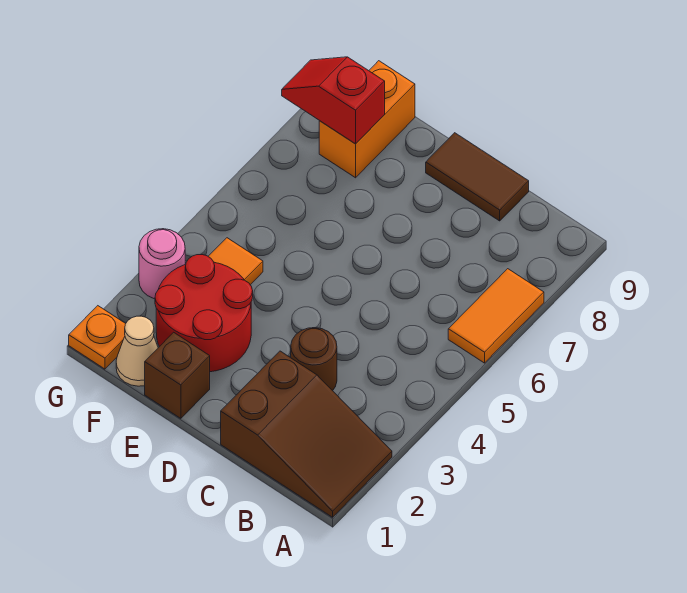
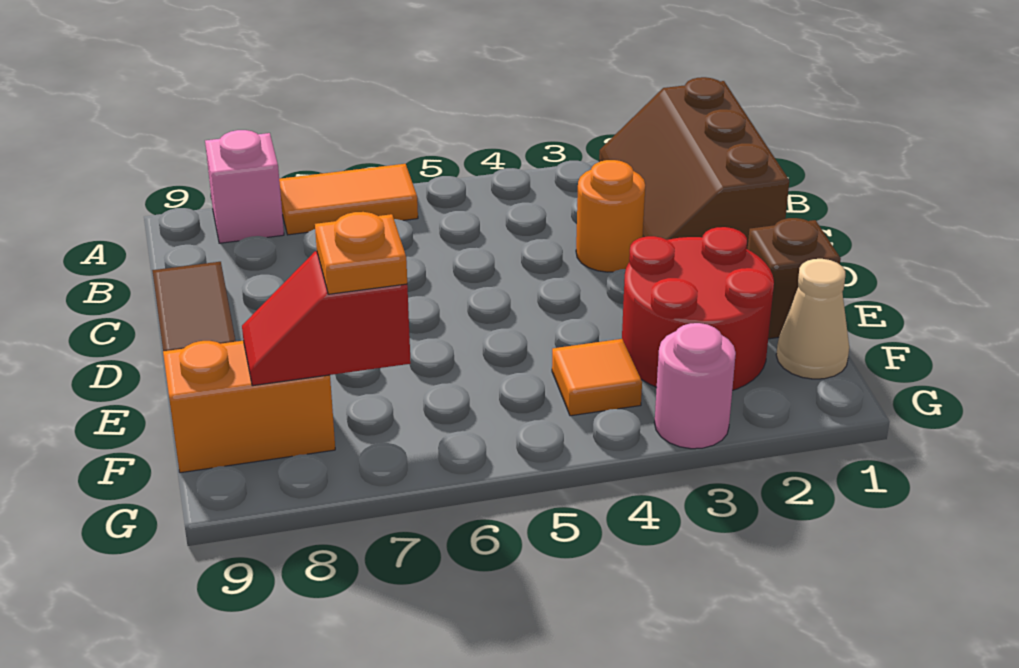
brown 2x3 slope [221,351,392,517] -> brown 2x3 slope turned to [599,77,789,249]
none -> pink 1x1 brick [205,130,284,243]
brown 1x1 round brick [290,328,337,391] -> orange 1x1 round brick [576,160,645,272]
red 1x2 slope [282,57,385,144] -> red 1x2 slope turned to [242,251,411,386]
orange 1x1 plate [69,306,126,369] -> orange 1x1 plate moved to [315,212,407,294]

